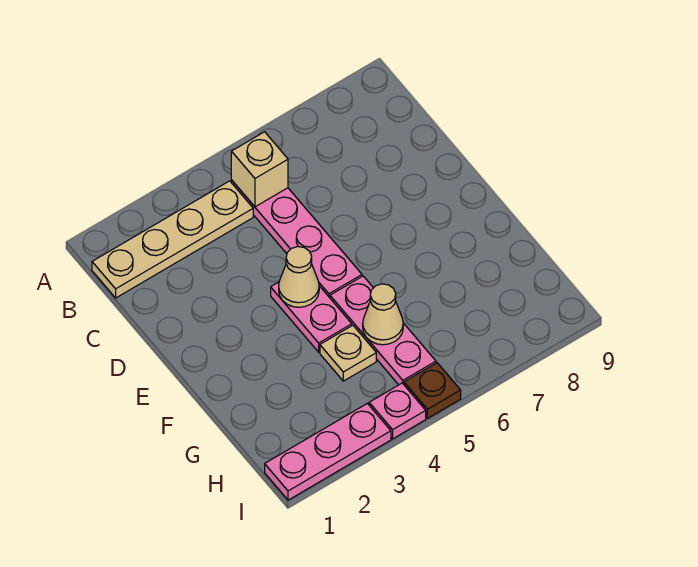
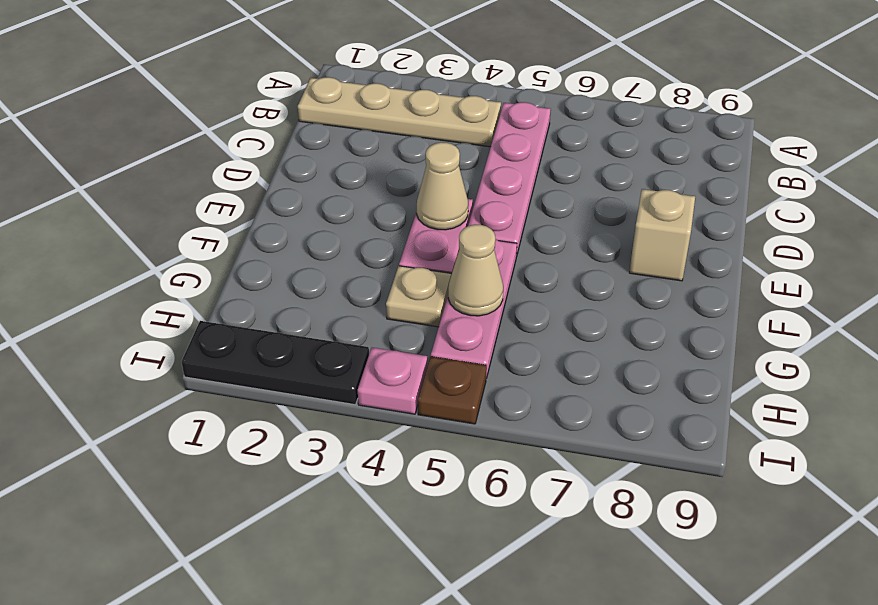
tan 1x1 brick [231,132,288,207] -> tan 1x1 brick moved to [629,189,695,281]
pink 1x3 plate [265,403,391,500] -> black 1x3 plate [181,321,369,405]

